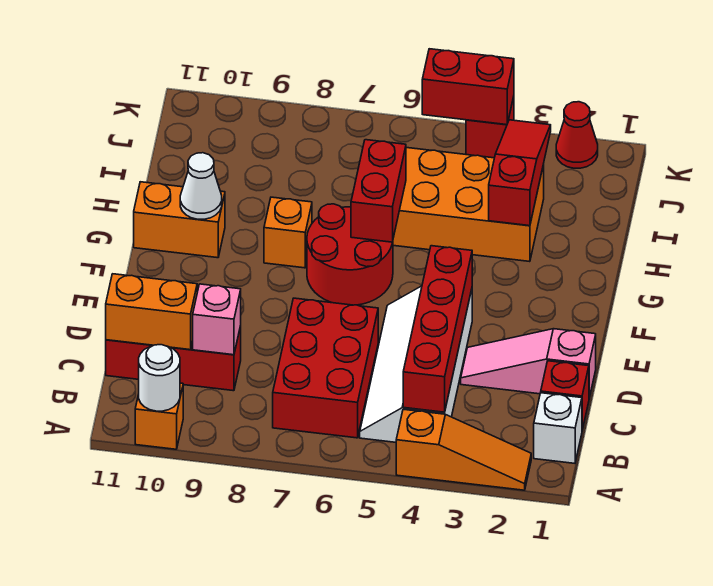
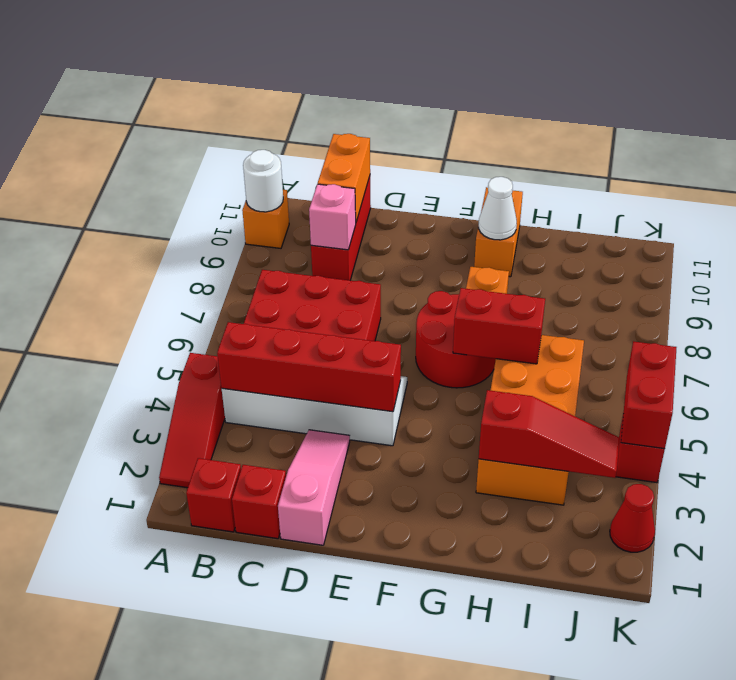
orange 1x3 slope [396,409,531,490] -> red 1x3 slope [159,353,225,488]
white 1x1 brick [534,393,582,463] -> red 1x1 brick [186,458,241,532]

